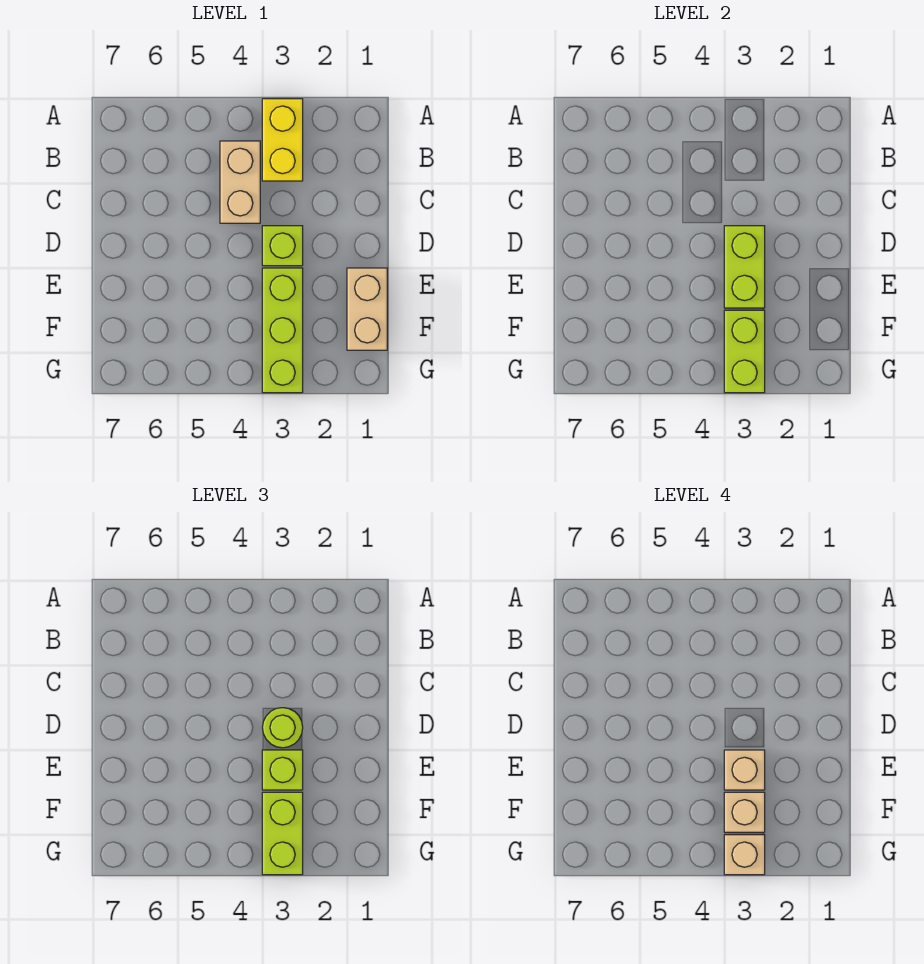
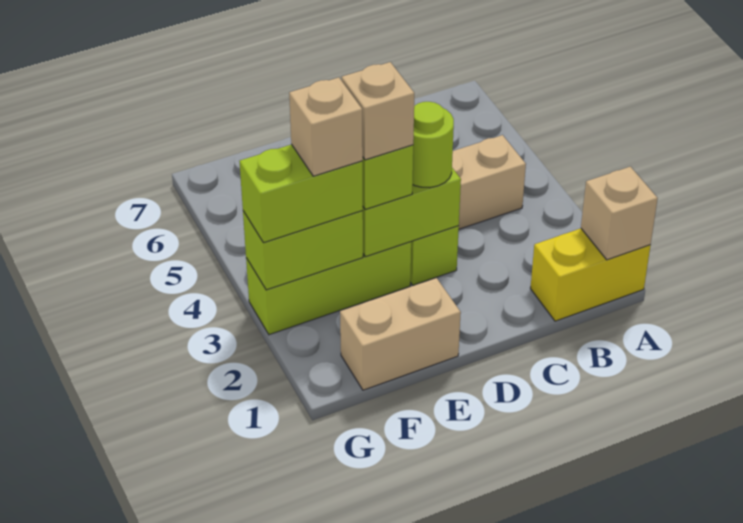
yellow 1x2 brick [262,99,303,181] -> yellow 1x2 brick moved to [530,228,651,321]
tan 1x1 brick [724,835,765,875] -> tan 1x1 brick moved to [581,167,658,260]

